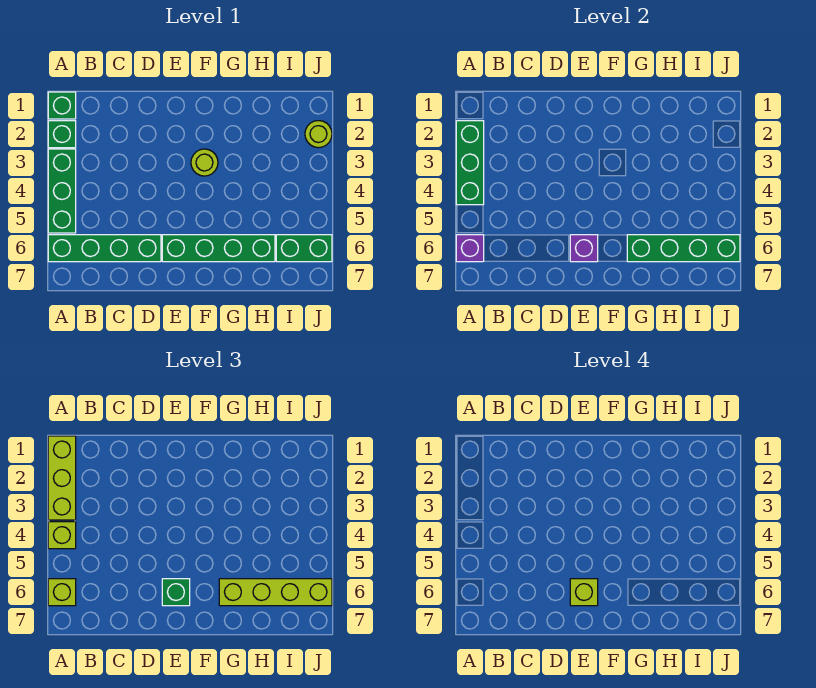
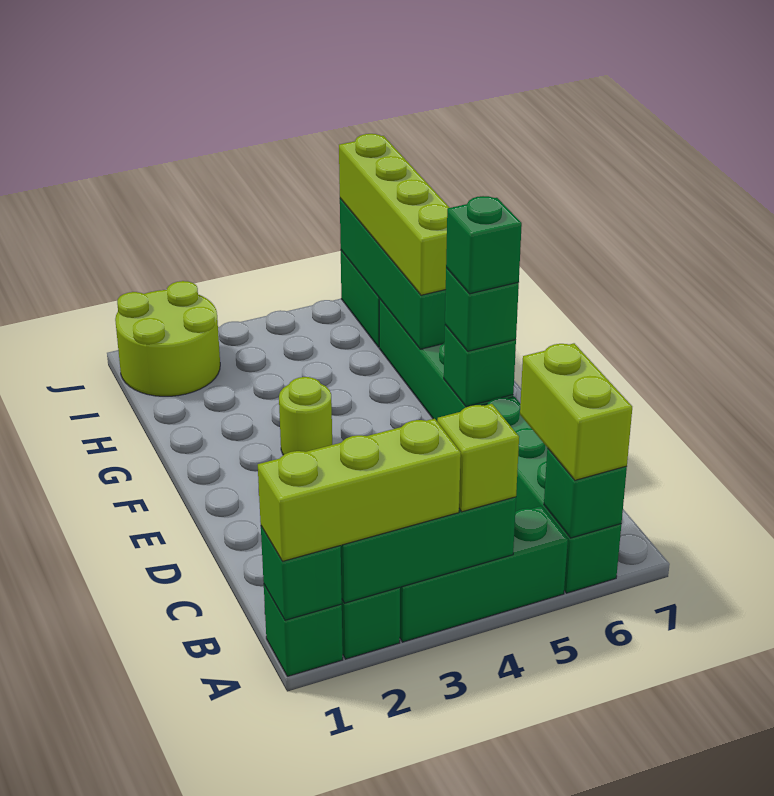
none -> green 1x1 brick [261,526,342,620]
purple 1x1 brick [456,235,484,262] -> green 1x1 brick [544,448,627,538]
lime 1x1 brick [48,579,76,606] -> lime 1x2 brick [520,343,632,480]
purple 1x1 brick [570,235,598,262] -> green 1x1 brick [444,325,516,407]
lime 1x1 brick [570,579,598,606] -> green 1x1 brick [446,196,522,294]
lime 1x1 round brick [305,121,332,148] -> lime 2x2 round brick [115,281,220,396]

